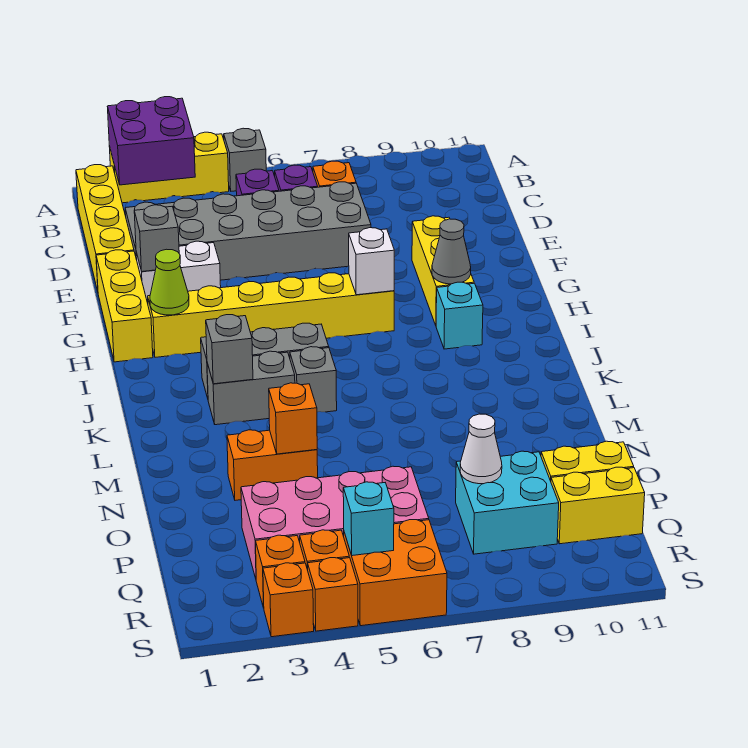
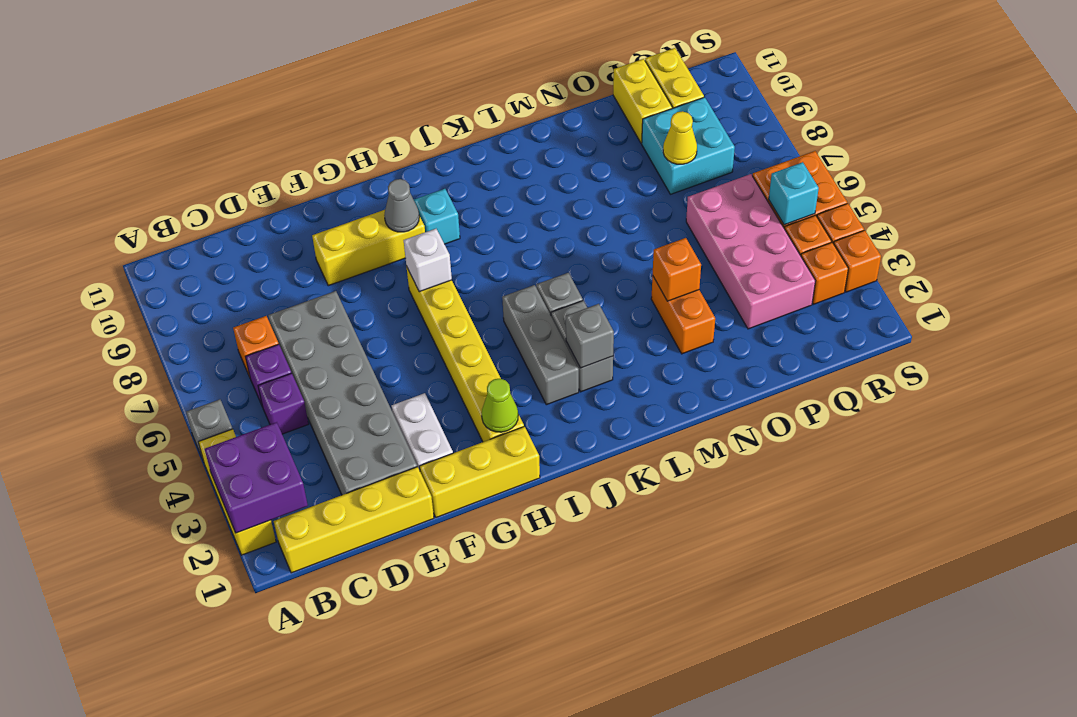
grey 1x1 brick [134,205,179,272] -> none
white 1x1 cone [460,414,502,484] -> yellow 1x1 cone [663,111,697,164]

